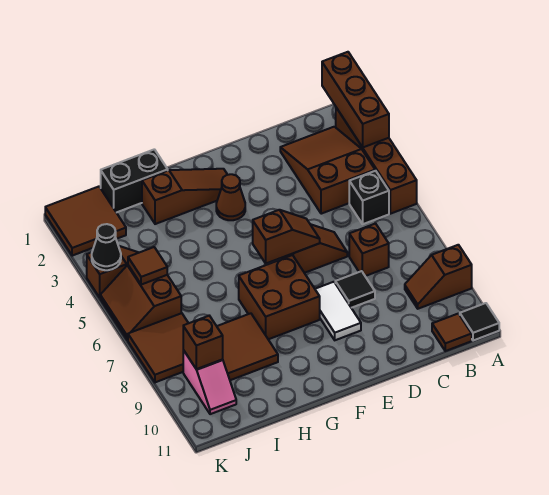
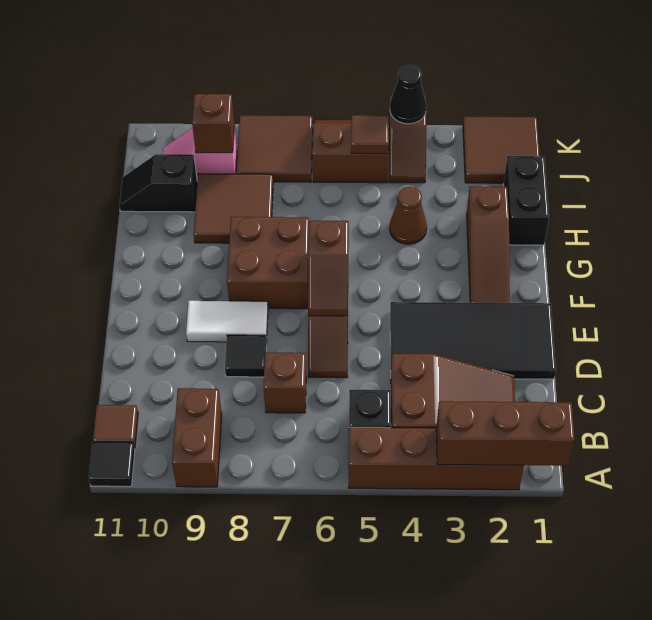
brown 1x2 slope [405,245,472,309] -> brown 1x2 brick [172,388,222,487]
none -> black 2x4 tile [390,302,556,379]
brown 1x1 cone [216,174,245,220] -> brown 1x1 cone moved to [390,187,427,244]
none -> black 1x2 slope [119,154,197,212]

